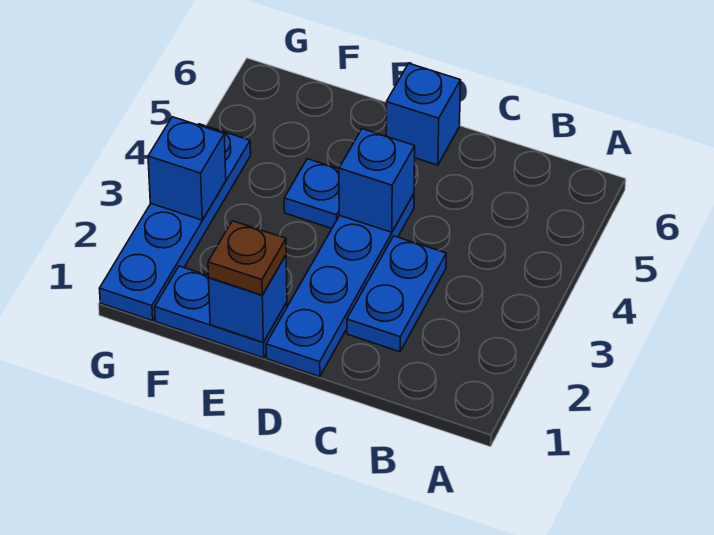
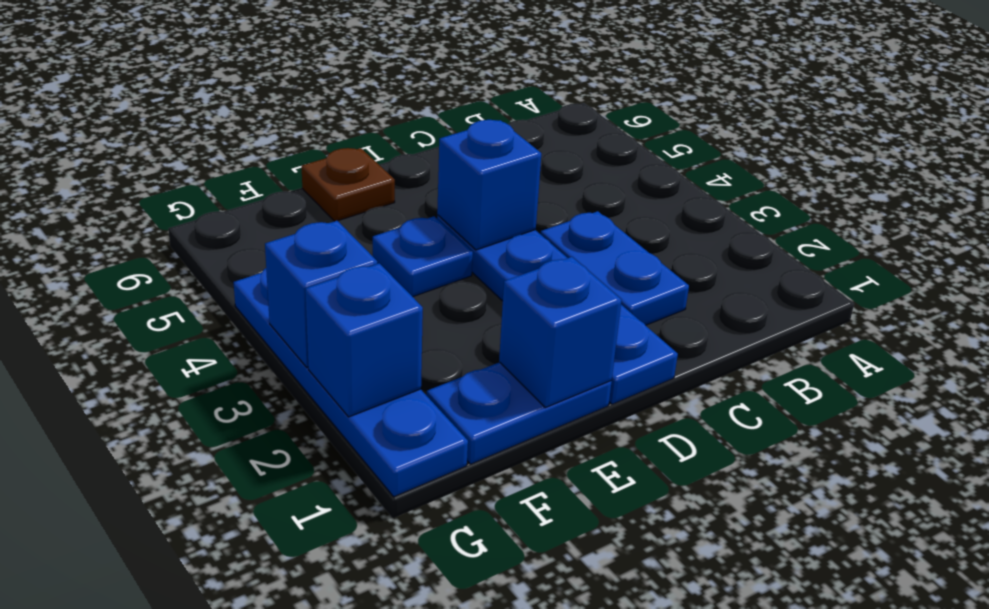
blue 1x1 brick [386,63,461,165] -> blue 1x1 brick moved to [305,263,423,417]
brown 1x1 plate [208,221,286,295] -> brown 1x1 plate moved to [302,148,395,221]

